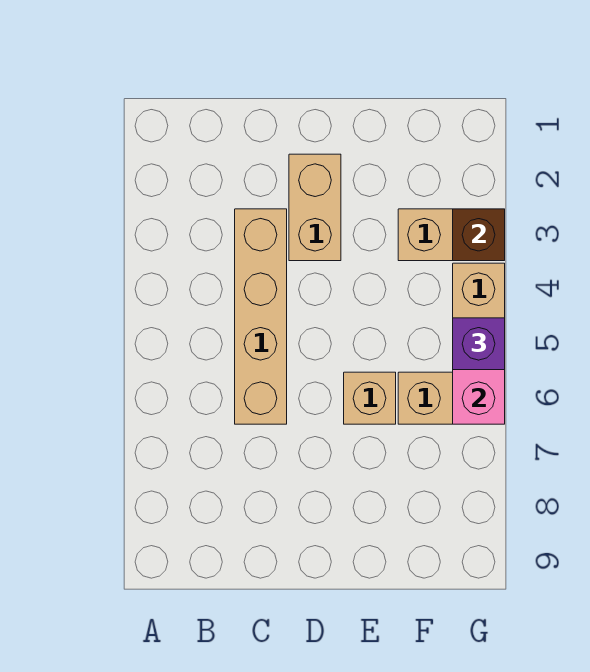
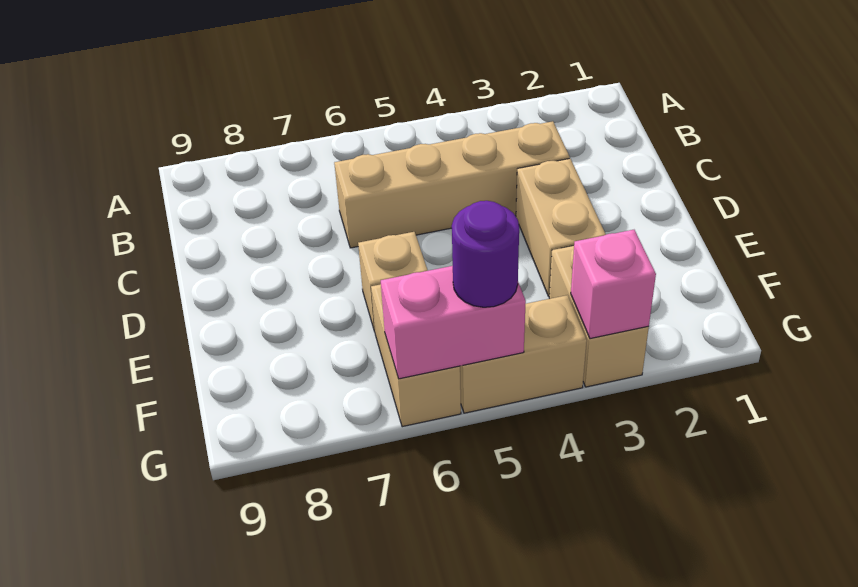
tan 1x2 brick [289,154,341,261] -> tan 1x2 brick turned to [516,158,606,296]
brown 1x1 brick [453,209,505,261] -> pink 1x1 brick [571,230,656,339]
purple 1x1 brick [453,318,505,370] -> purple 1x1 round brick [452,201,519,307]

